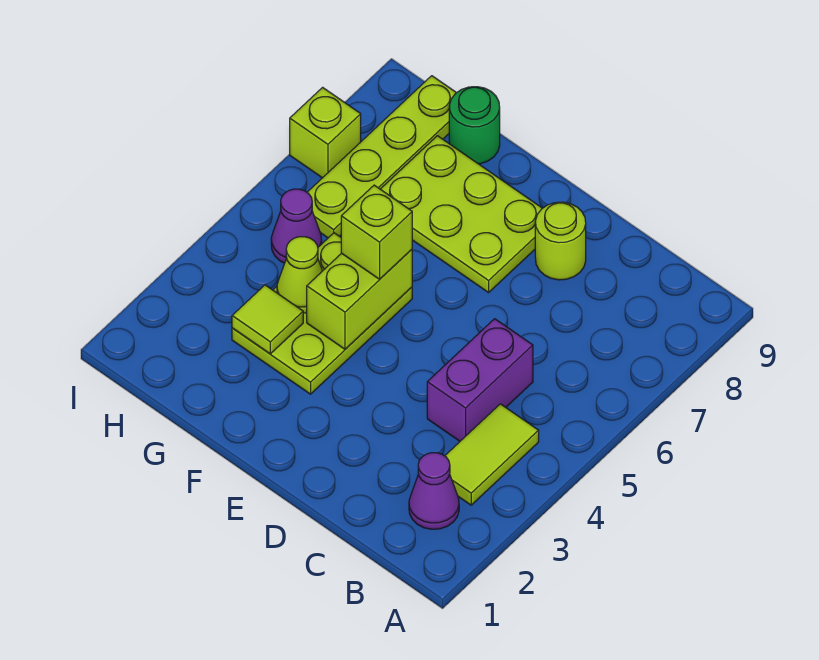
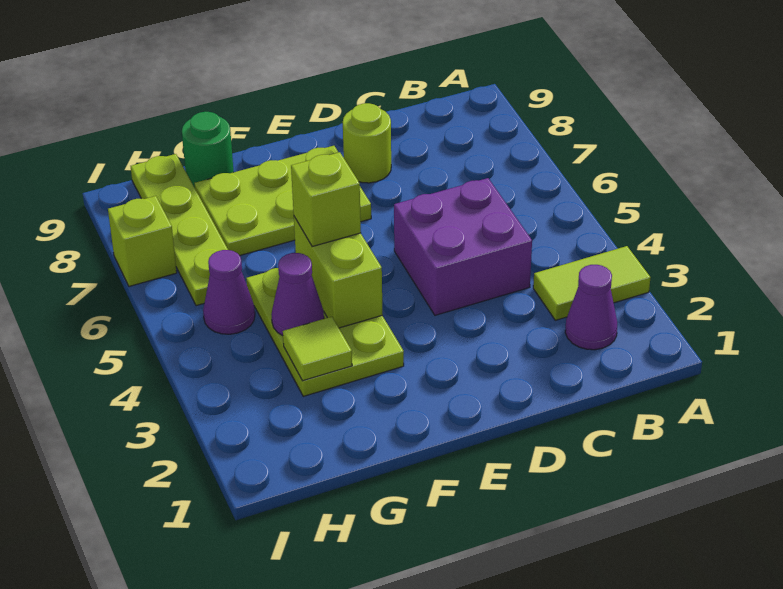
lime 1x2 tile [445,404,539,505] -> lime 1x2 tile turned to [533,246,651,320]
purple 1x2 brick [427,319,533,441] -> purple 2x2 brick [394,178,532,315]
lime 1x1 cone [277,237,322,313] -> purple 1x1 cone [271,253,324,336]

